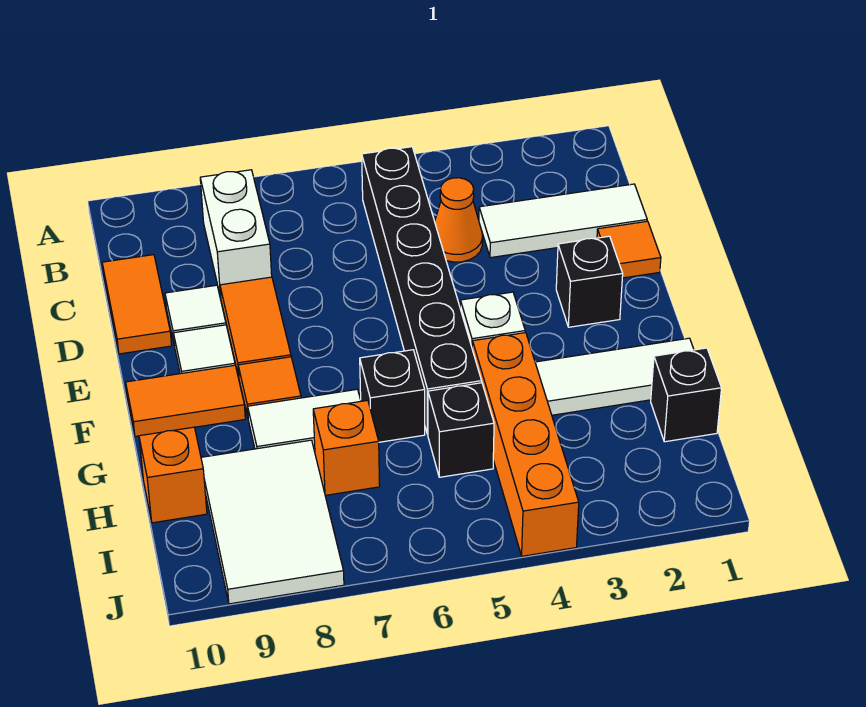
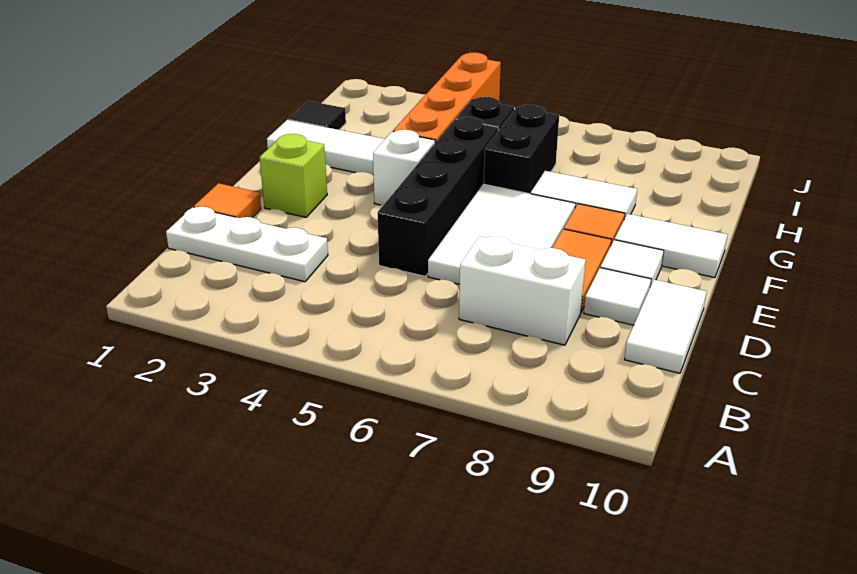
black 1x6 brick [362,147,482,434] -> black 1x4 brick [378,117,498,276]
white 1x2 brick [200,170,272,297] -> white 1x2 brick turned to [459,236,586,345]
white 1x3 tile [479,184,647,258] -> white 1x3 plate [166,207,328,282]
orange 1x1 cone [435,178,483,262] -> none
orange 1x2 tile [102,255,172,354] -> white 1x2 tile [625,280,707,373]
black 1x1 brick [556,236,623,327] -> lime 1x1 brick [260,134,327,217]
orange 1x2 tile [126,365,245,436] -> white 1x2 tile [615,214,727,278]
black 1x1 brick [360,350,425,442] -> black 1x2 brick [484,105,559,194]
black 1x1 brick [651,348,721,442] -> black 1x1 tile [288,101,346,130]
orange 1x1 brick [313,400,380,495] -> none
white 2x3 tile [201,440,344,604] -> white 2x3 tile moved to [428,184,576,284]
orange 1x1 brick [139,427,207,523] -> none

